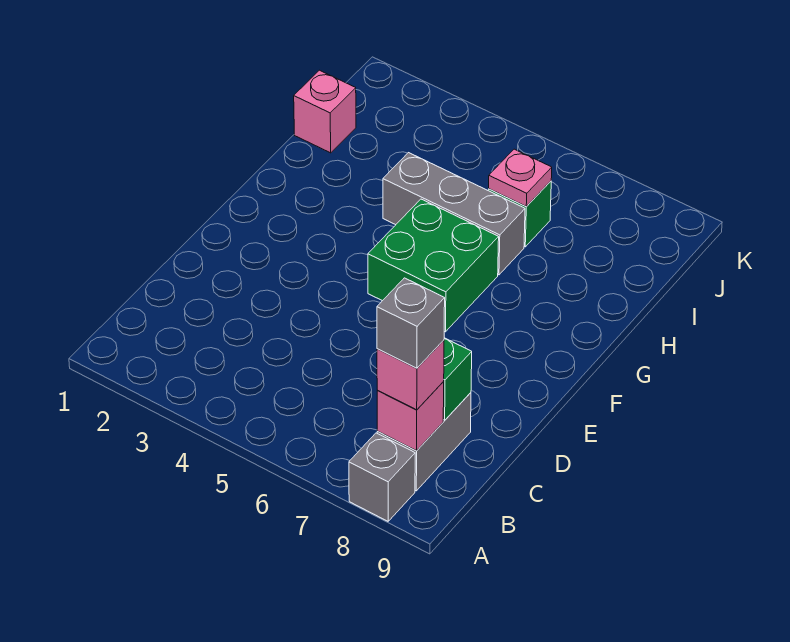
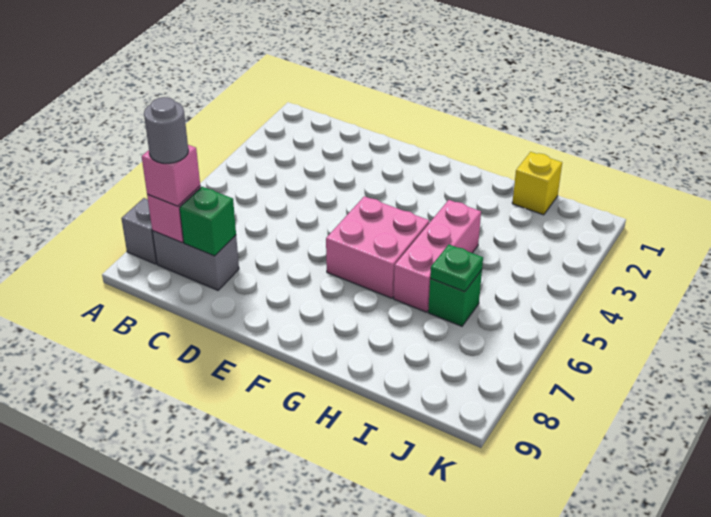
grey 1x1 brick [377,278,445,368] -> grey 1x1 round brick [144,97,188,163]
green 2x2 brick [368,199,499,332] -> pink 2x2 brick [326,196,429,298]
grey 1x3 brick [383,153,525,275] -> pink 1x3 brick [394,200,481,312]
pink 1x1 brick [294,70,356,153] -> yellow 1x1 brick [512,152,562,215]
pink 1x1 plate [489,149,552,207] -> green 1x1 plate [430,245,483,292]

